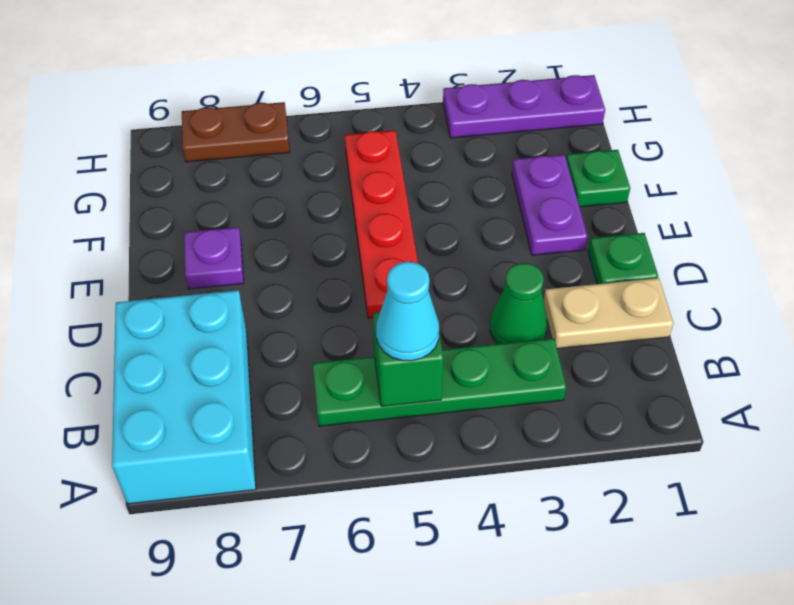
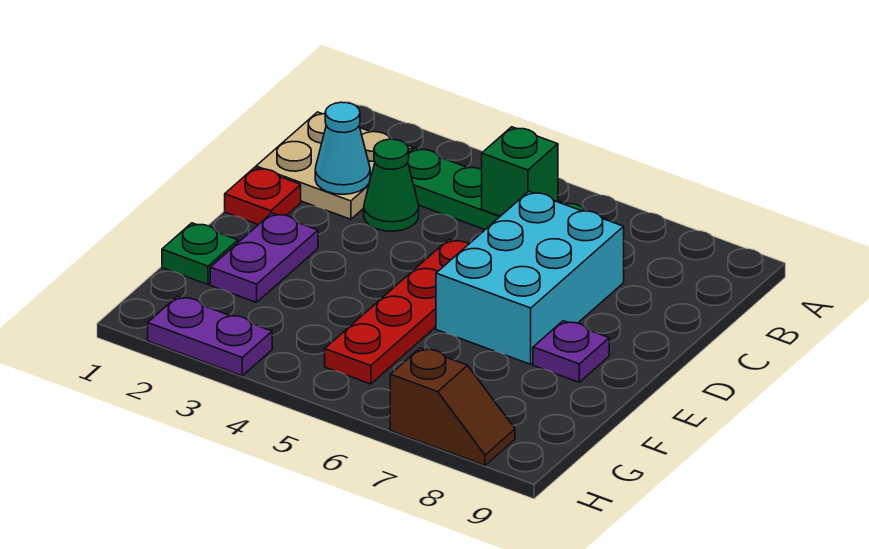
cyan 2x3 brick [112,290,256,504] -> cyan 2x3 brick moved to [436,192,624,364]
cyan 1x1 cone [376,262,439,361] -> cyan 1x1 cone moved to [315,102,370,194]
tan 1x2 plate [544,278,673,349] -> tan 2x2 plate [256,112,412,219]
green 1x1 plate [588,233,658,284] -> red 1x1 plate [225,167,301,225]
purple 1x3 plate [443,75,605,138] -> purple 1x2 plate [148,296,272,376]
brown 1x2 plate [182,102,290,162] -> brown 1x2 slope [390,348,515,465]

